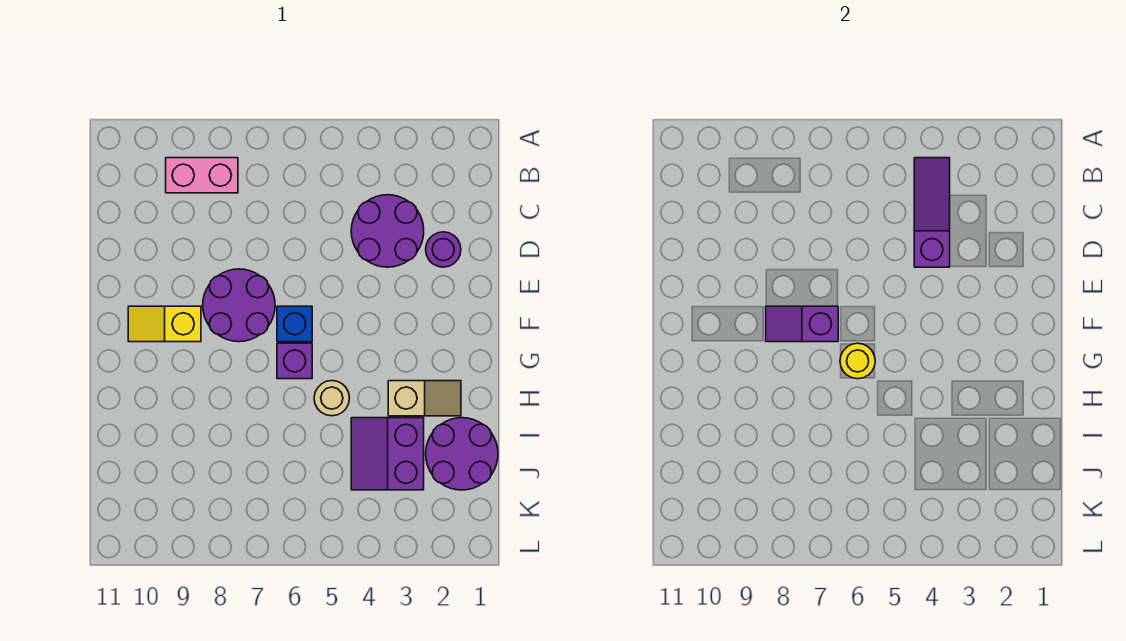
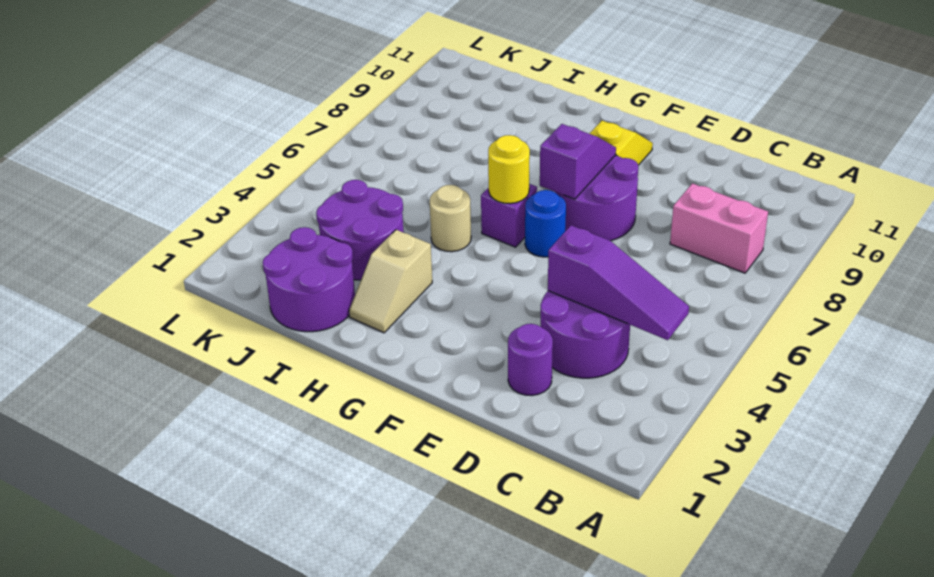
pink 1x2 brick [166,158,238,193] -> pink 1x2 brick turned to [670,183,768,273]
blue 1x1 brick [277,306,312,342] -> blue 1x1 round brick [525,190,566,257]
purple 2x2 slope [351,418,424,490] -> purple 2x2 round brick [316,180,404,280]

